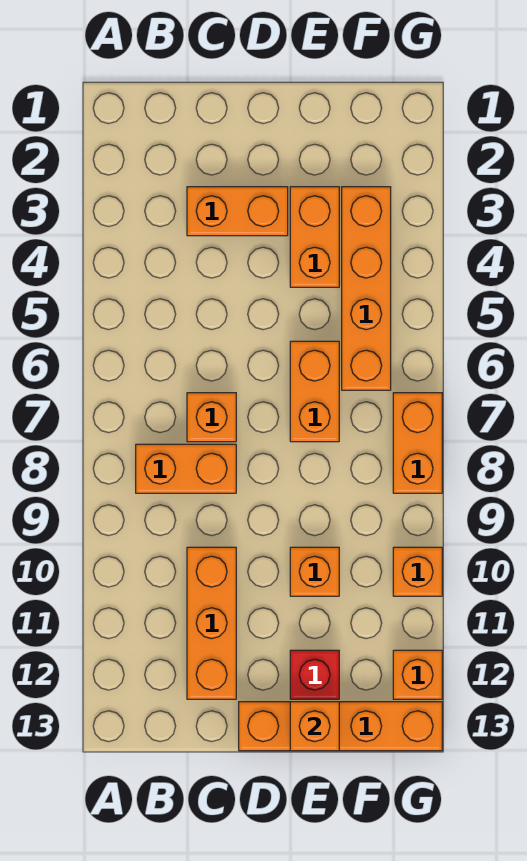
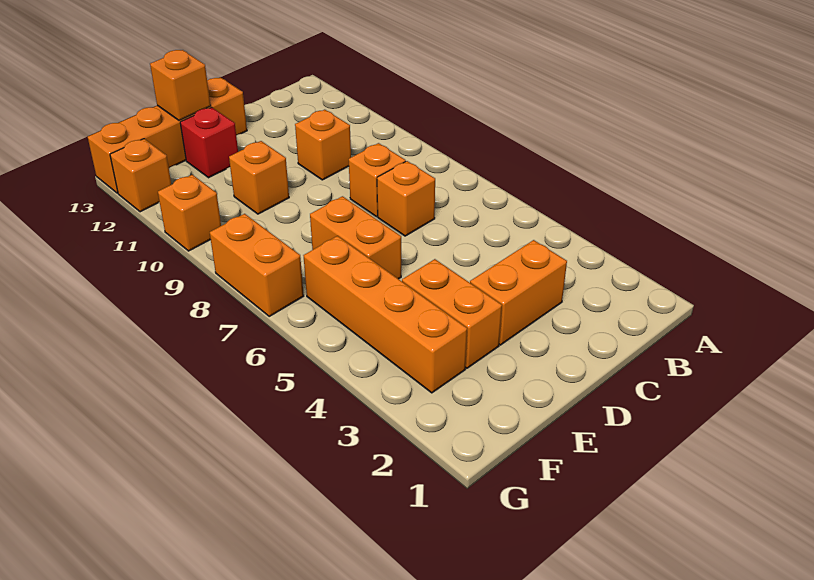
orange 1x2 brick [136,444,236,493] -> orange 1x1 brick [349,143,406,217]
orange 1x3 brick [187,547,236,699] -> orange 1x1 brick [295,110,351,180]

